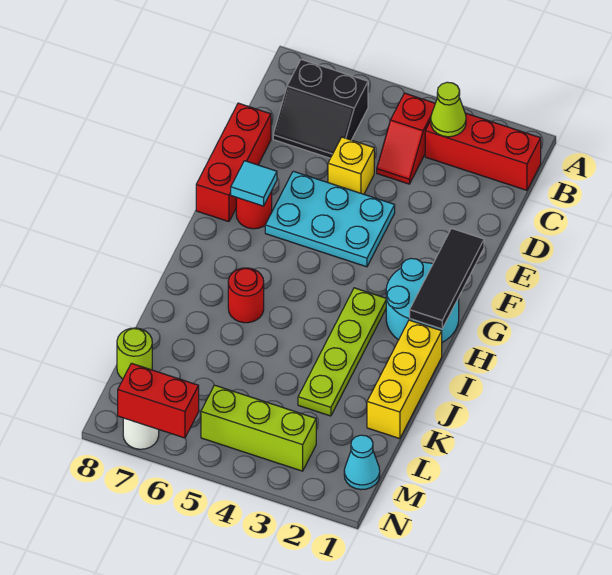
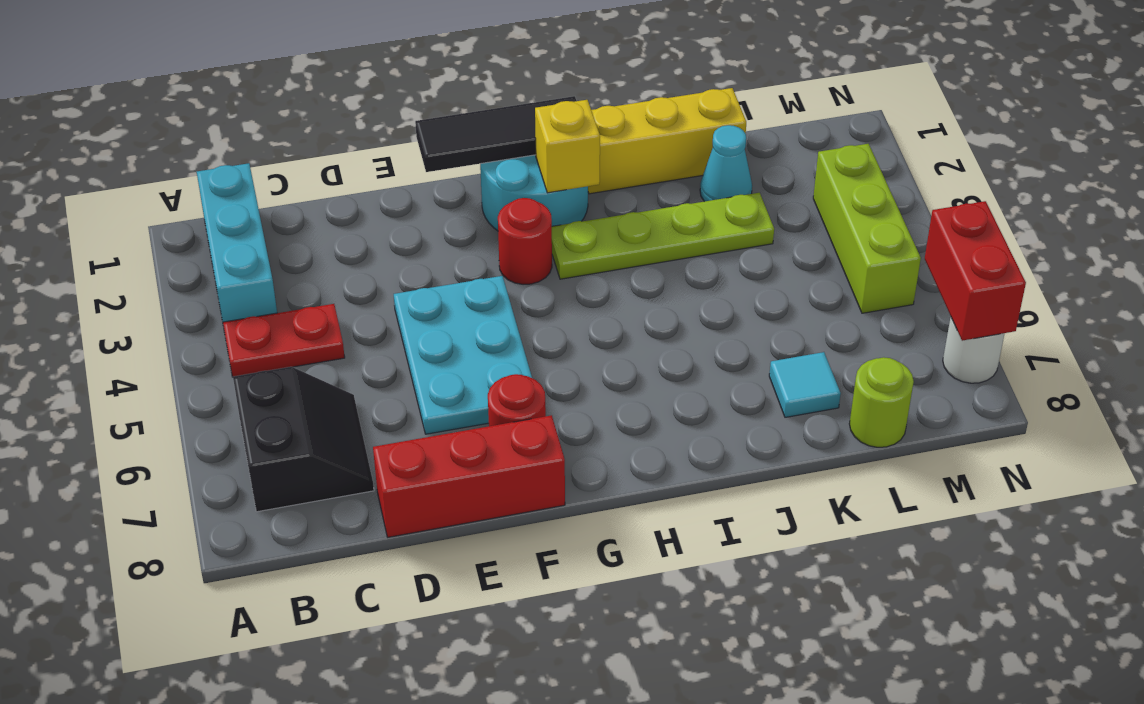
red 1x3 brick [425,113,541,190] -> cyan 1x3 brick [197,163,277,322]
lime 1x1 cone [431,82,466,137] -> none
red 1x2 slope [377,93,435,184] -> red 1x2 plate [223,304,345,377]
yellow 1x1 brick [328,137,374,194] -> yellow 1x1 brick moved to [535,100,600,193]
cyan 1x1 tile [231,161,277,206] -> cyan 1x1 tile moved to [769,352,841,417]
red 1x1 round brick [228,268,264,323] -> red 1x1 round brick moved to [498,198,552,284]
cyan 1x1 cone [344,435,380,490] -> cyan 1x1 cone moved to [700,125,752,202]

